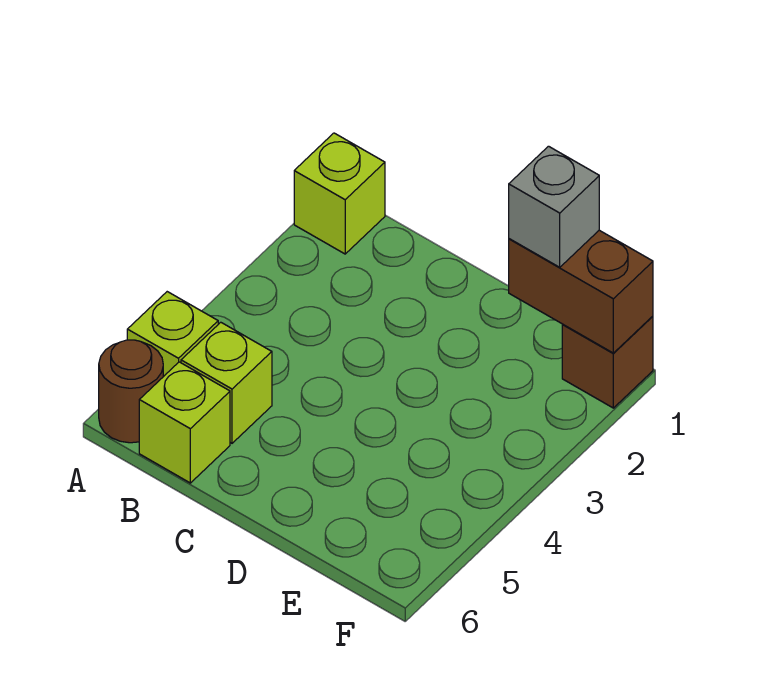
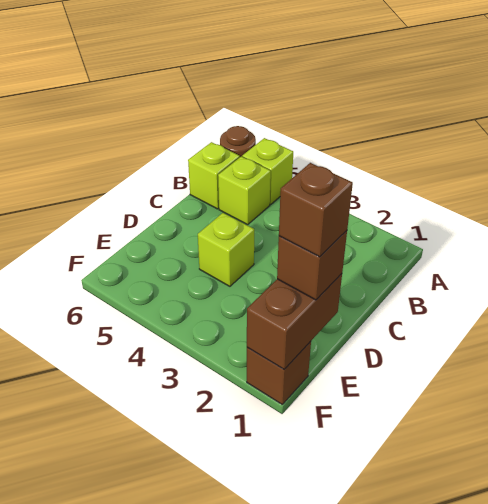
lime 1x1 brick [294,133,385,254] -> lime 1x1 brick moved to [198,213,254,286]
grey 1x1 brick [509,146,599,267] -> brown 1x1 brick [277,231,347,300]
none -> brown 1x1 brick [279,163,353,257]

